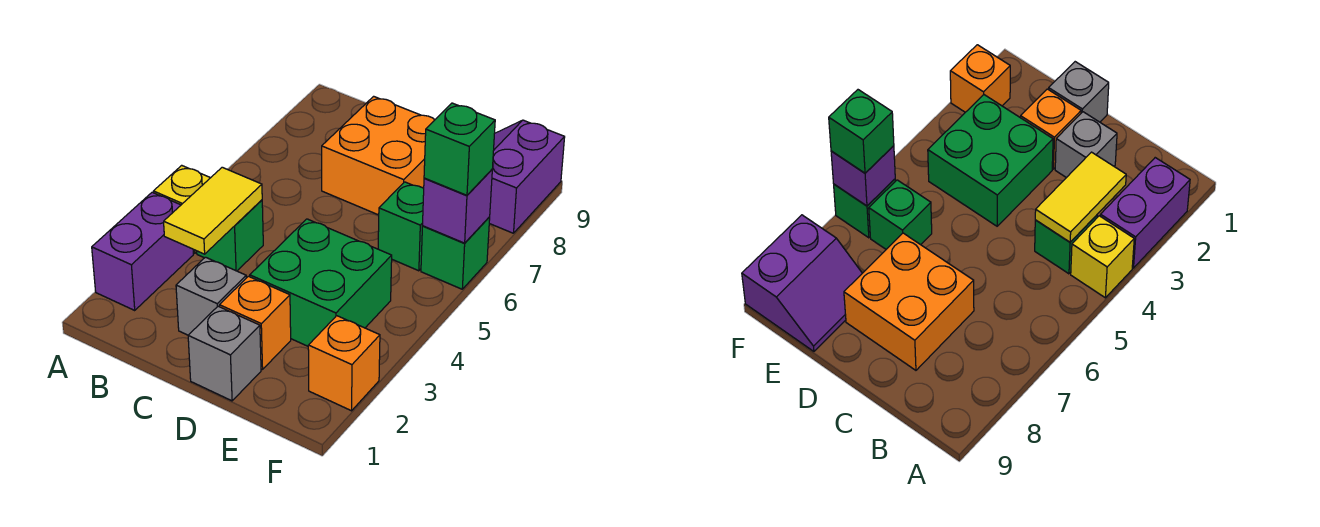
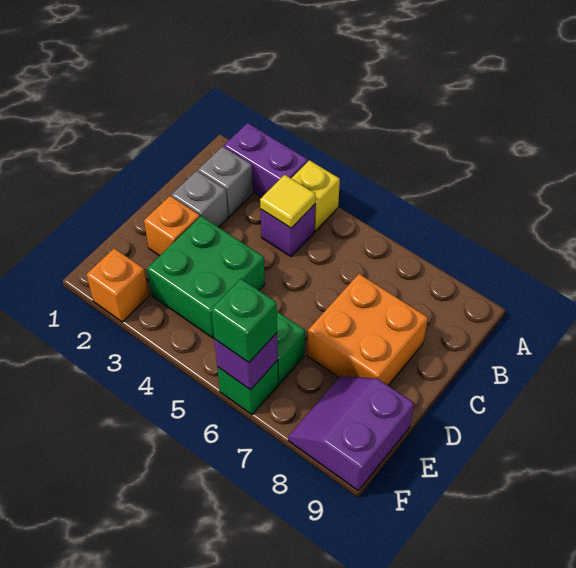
yellow 1x2 tile [164,167,262,254] -> yellow 1x1 tile [260,175,316,228]
green 1x1 brick [197,200,263,271] -> purple 1x1 brick [260,204,315,257]
grey 1x1 brick [188,306,261,401] -> grey 1x1 brick moved to [198,147,253,217]
purple 2x2 slope [489,120,565,233] -> purple 2x2 slope turned to [288,376,414,491]

